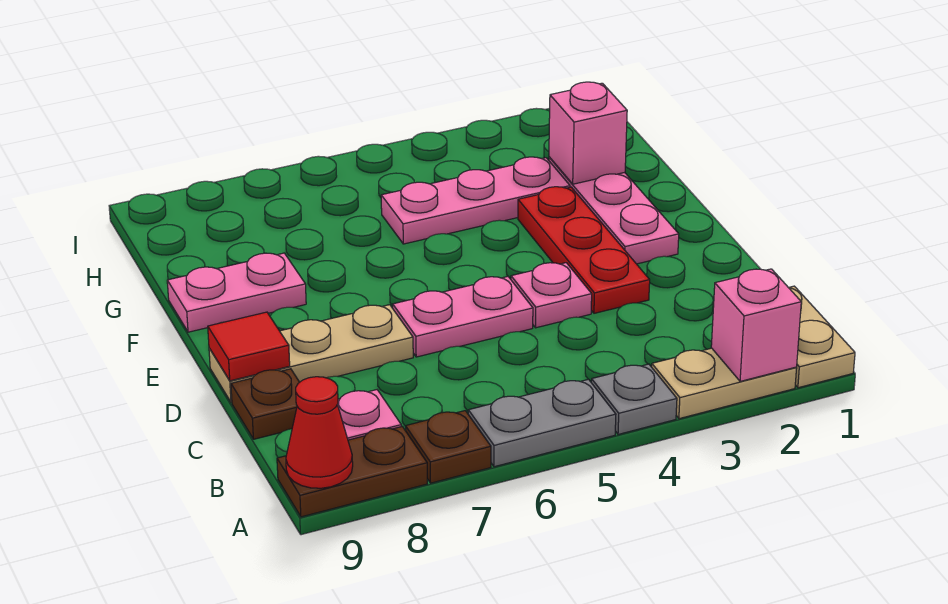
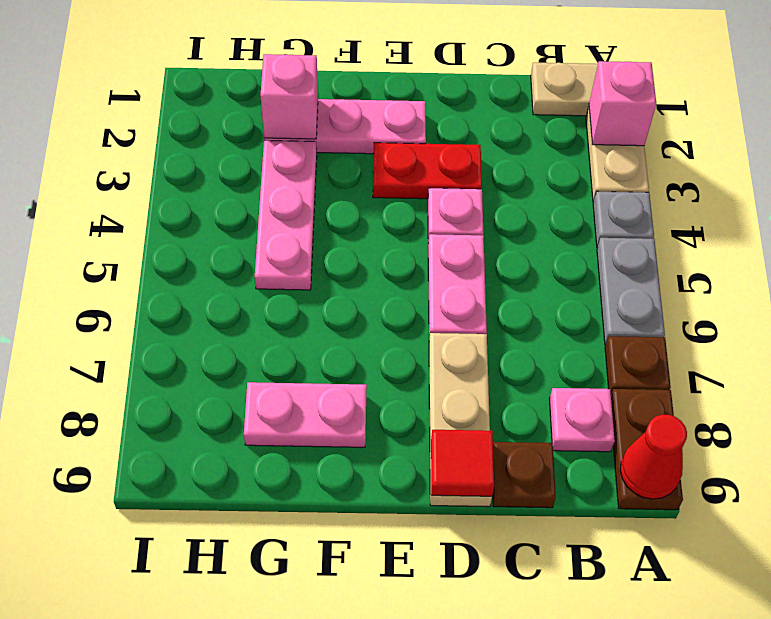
red 1x3 plate [518,187,650,313] -> red 1x2 plate [373,143,482,199]
pink 1x2 plate [167,253,306,332] -> pink 1x2 plate turned to [244,382,367,447]

